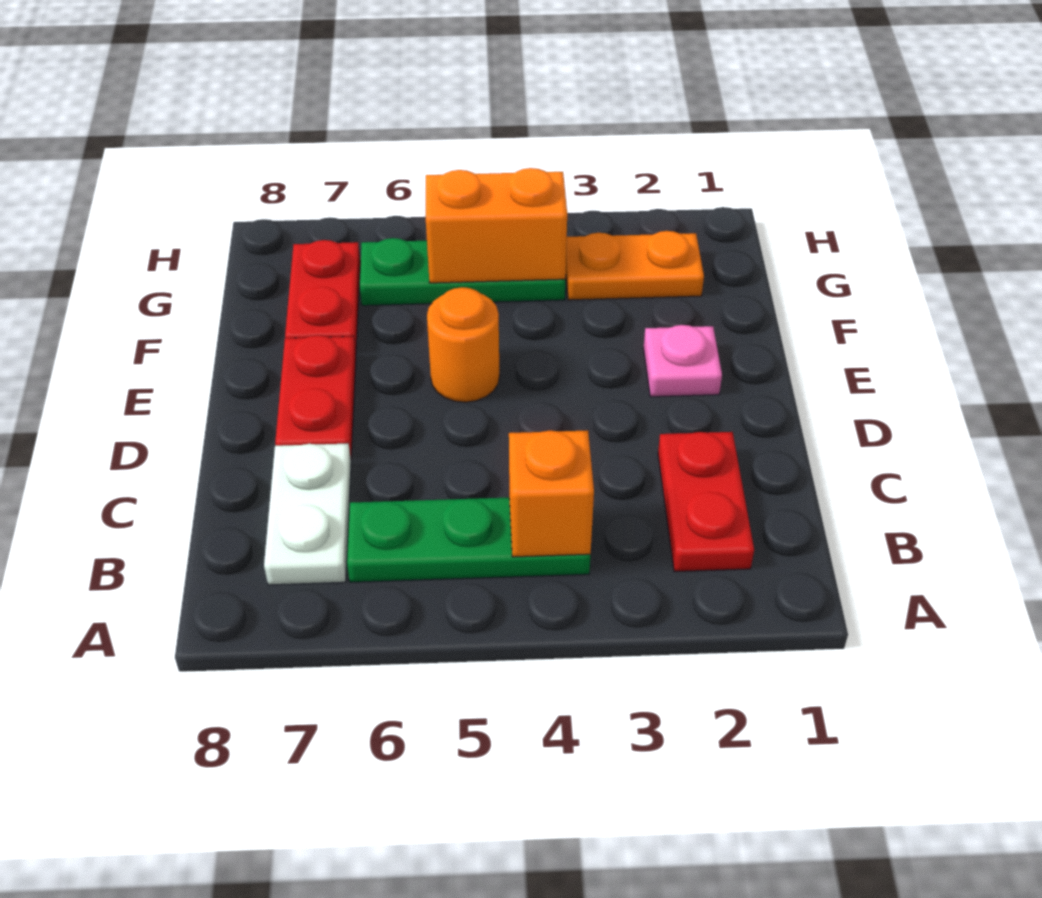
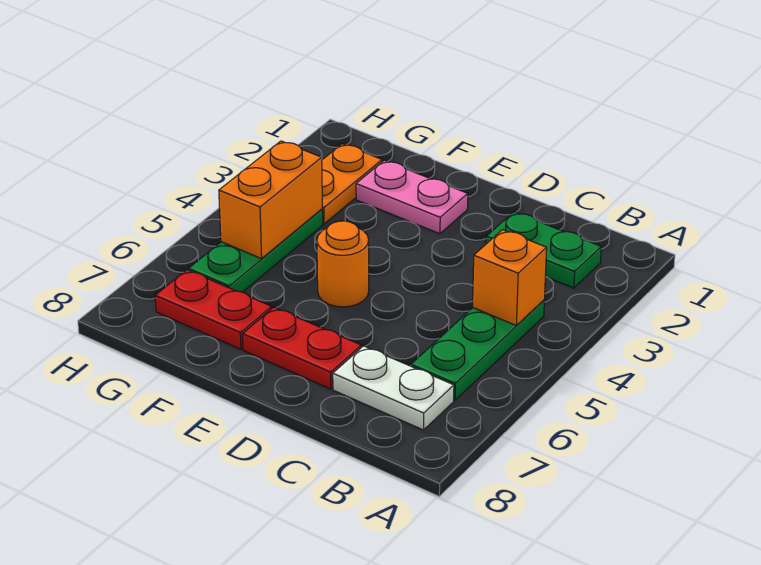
red 1x2 plate [658,432,754,572] -> green 1x2 plate [486,212,601,288]
pink 1x1 plate [644,325,722,397] -> pink 1x2 plate [356,160,468,234]

